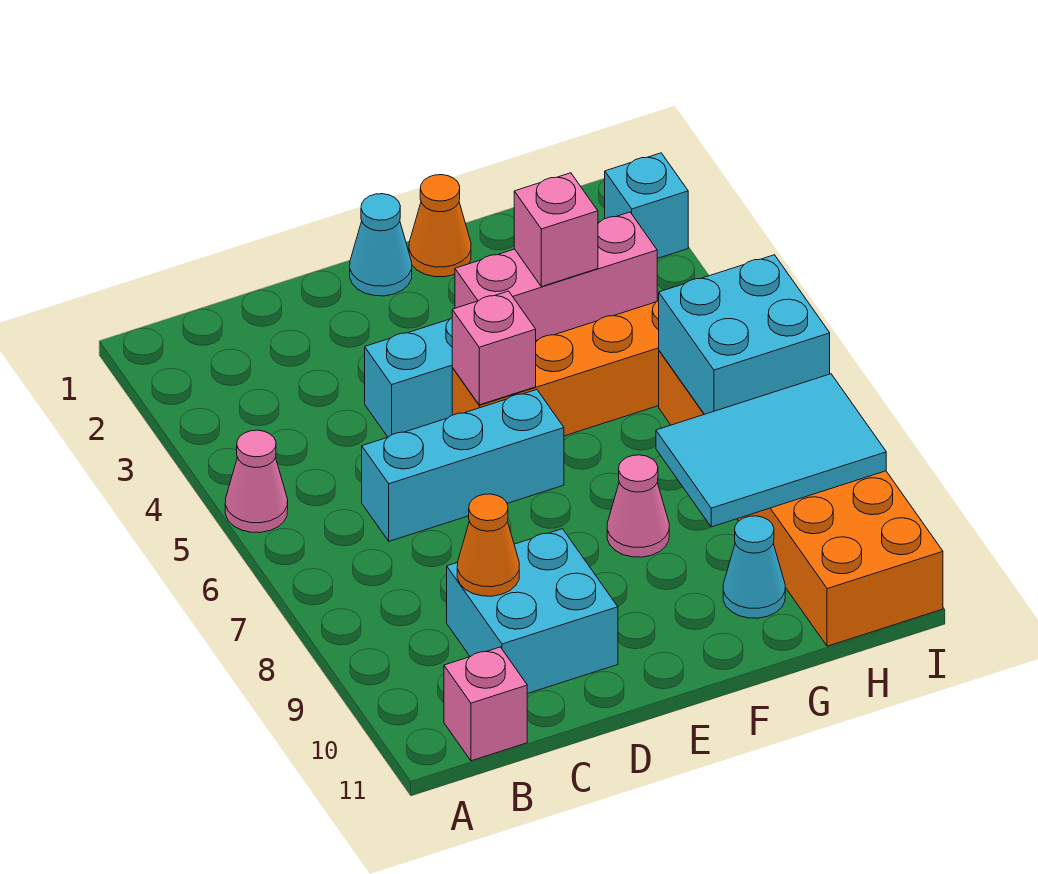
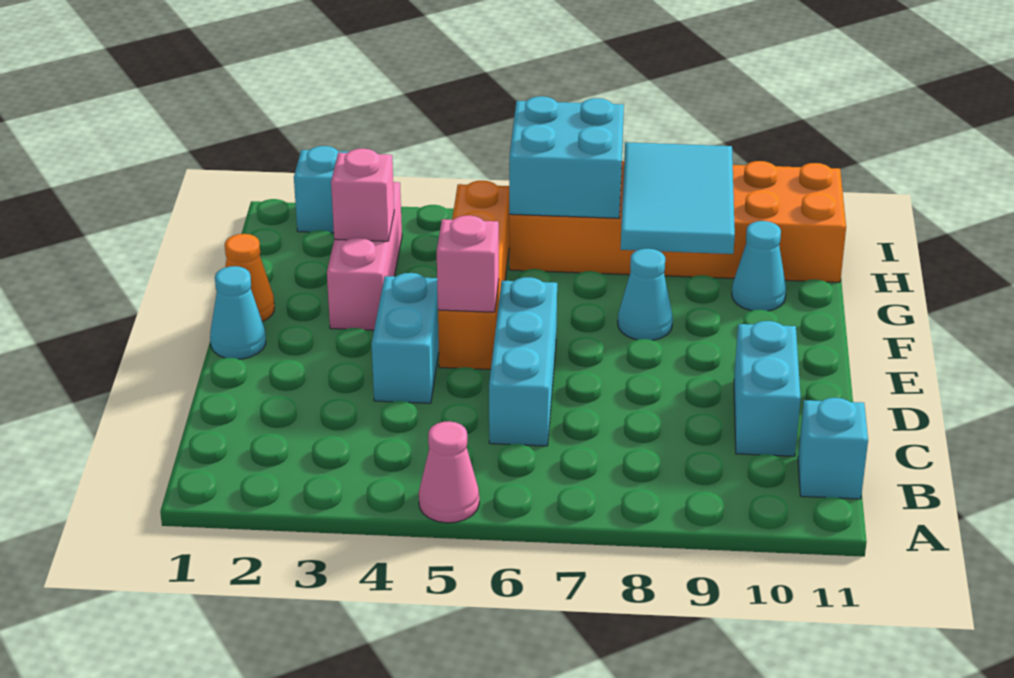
pink 1x1 brick [444,647,527,761] -> cyan 1x1 brick [798,398,868,499]
cyan 2x2 brick [447,529,618,694] -> cyan 1x2 brick [734,321,801,456]
orange 1x1 cone [457,494,519,596] -> none
pink 1x1 cone [607,455,669,557] -> cyan 1x1 cone [618,249,673,340]

